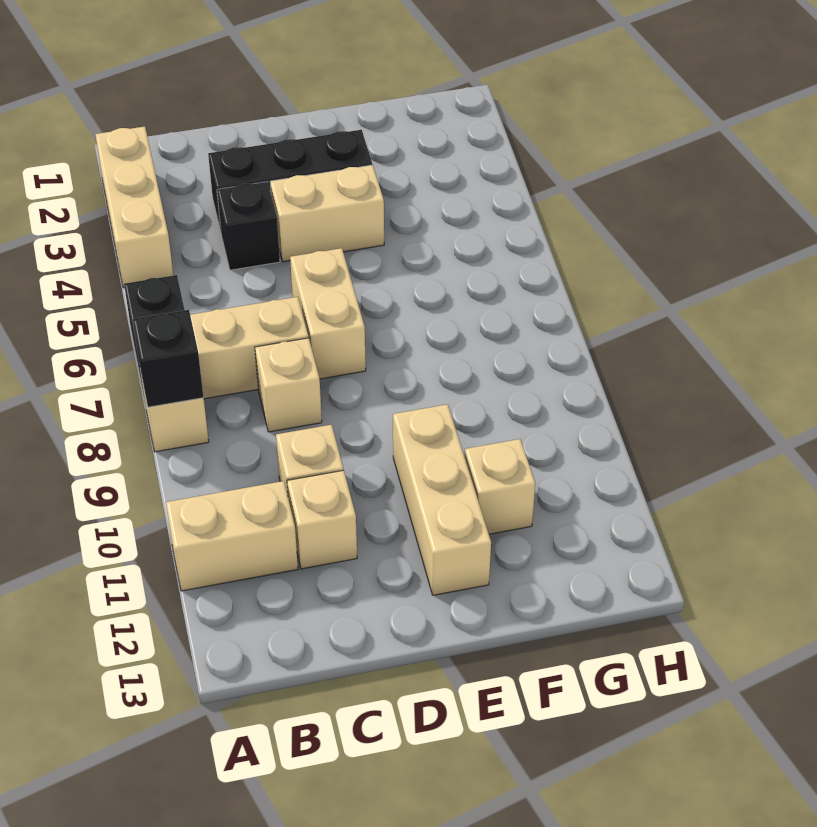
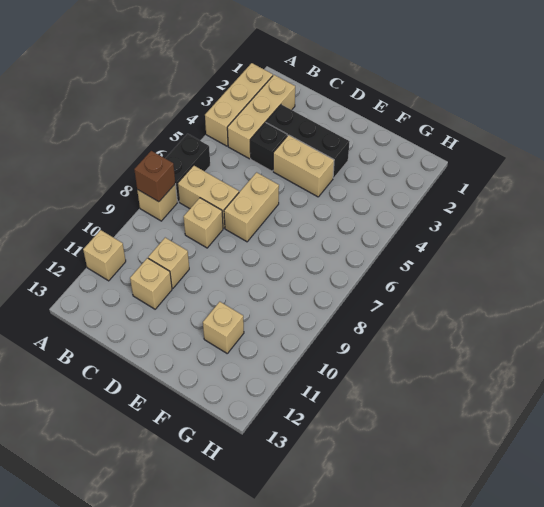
black 1x1 brick [133,310,204,407] -> brown 1x1 brick [134,151,175,202]
tan 1x2 brick [166,481,298,591] -> tan 1x1 brick [83,230,126,281]
tan 1x3 brick [393,404,491,595] -> tan 1x3 brick moved to [227,75,295,159]

